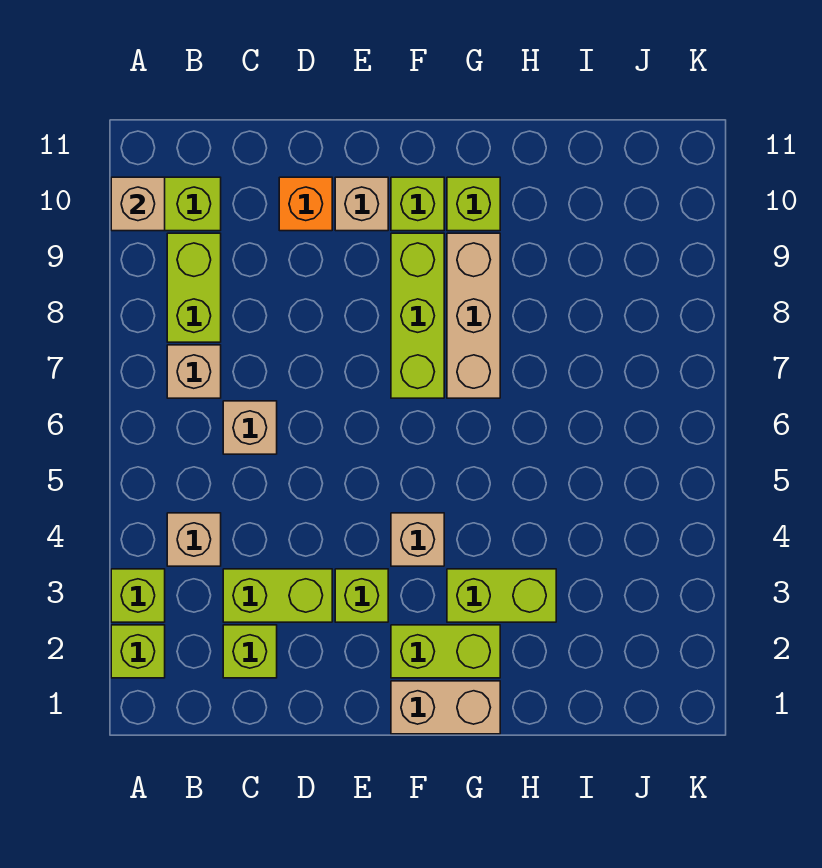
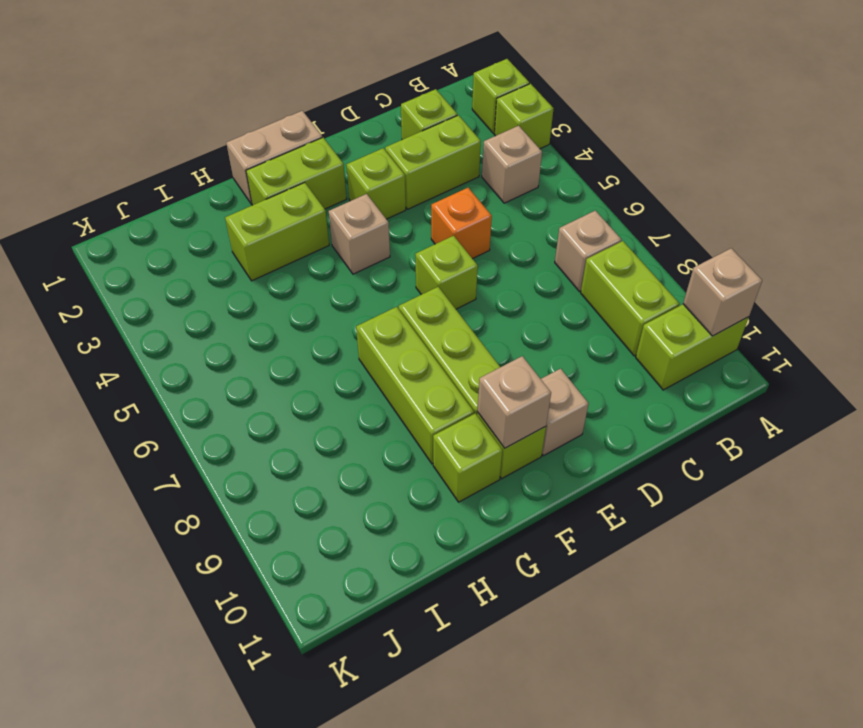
tan 1x1 brick [223,401,277,454] -> tan 1x1 brick moved to [478,356,551,448]
orange 1x1 brick [279,177,332,231] -> orange 1x1 brick moved to [431,188,492,259]
none -> lime 1x1 brick [415,236,478,309]
tan 1x3 brick [447,233,500,398] -> lime 1x3 brick [356,307,474,464]

